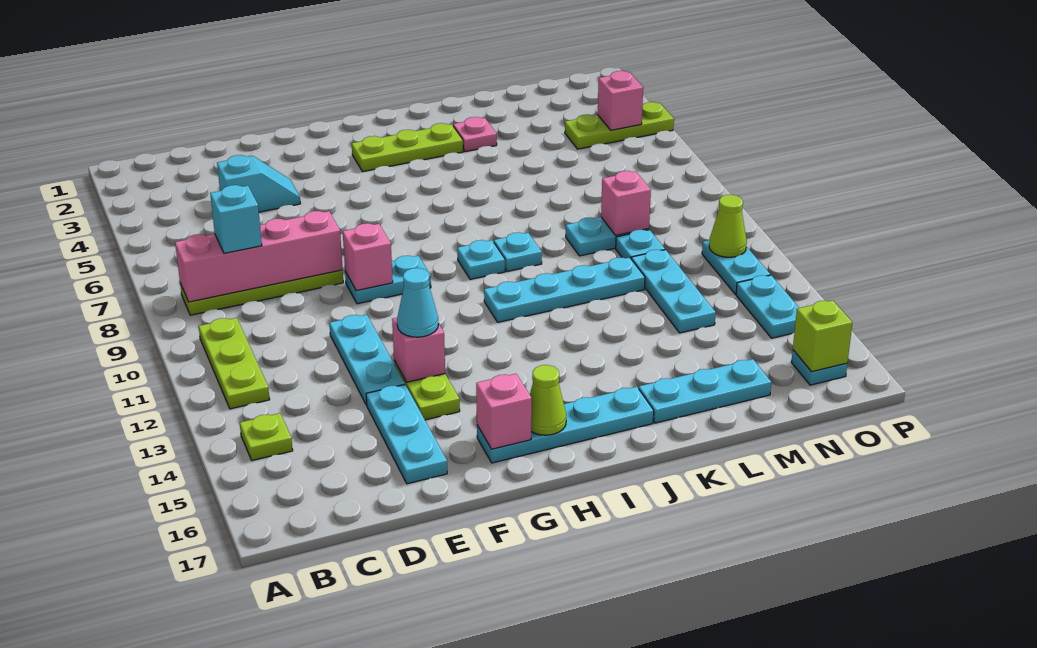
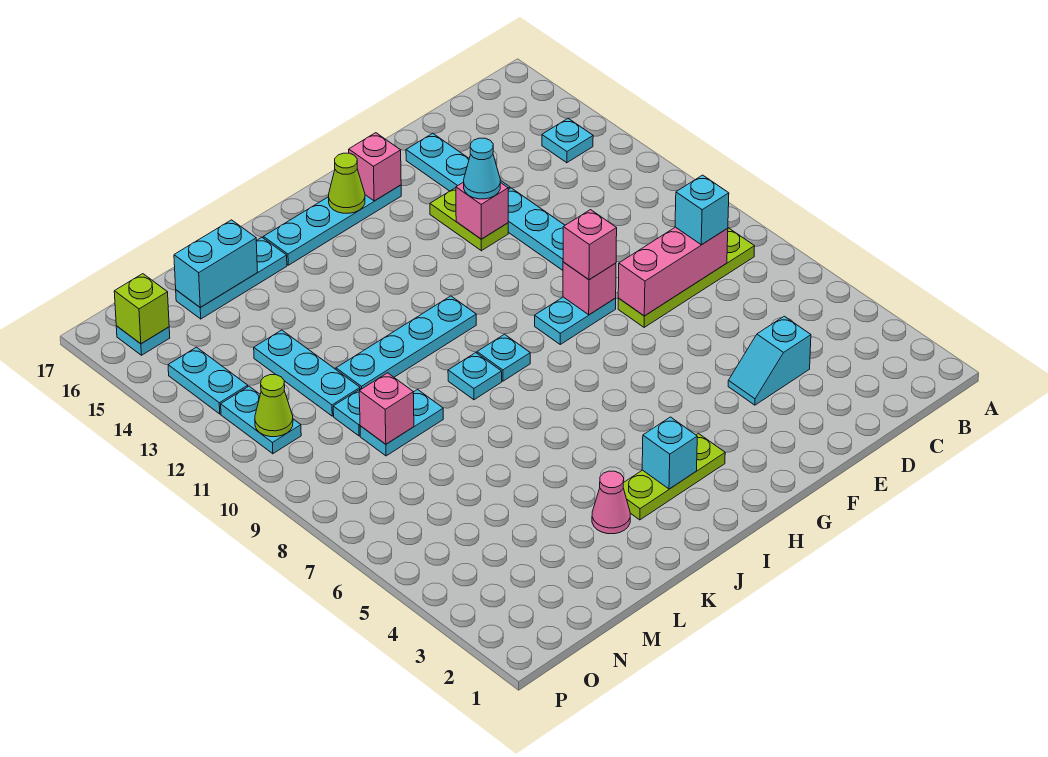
pink 1x4 brick [175,211,343,302] -> pink 1x3 brick [618,227,728,316]
lime 1x3 plate [199,318,270,409] -> none
lime 1x1 plate [240,413,293,461] -> cyan 1x1 plate [542,118,593,163]
none -> cyan 1x1 brick [642,417,697,489]
pink 1x1 plate [453,117,497,152] -> pink 1x1 cone [592,471,630,534]
none -> cyan 1x2 brick [174,220,258,307]
lime 1x3 plate [565,102,674,149] -> none
pink 1x1 brick [598,71,643,130] -> pink 1x1 brick moved to [563,210,617,280]

